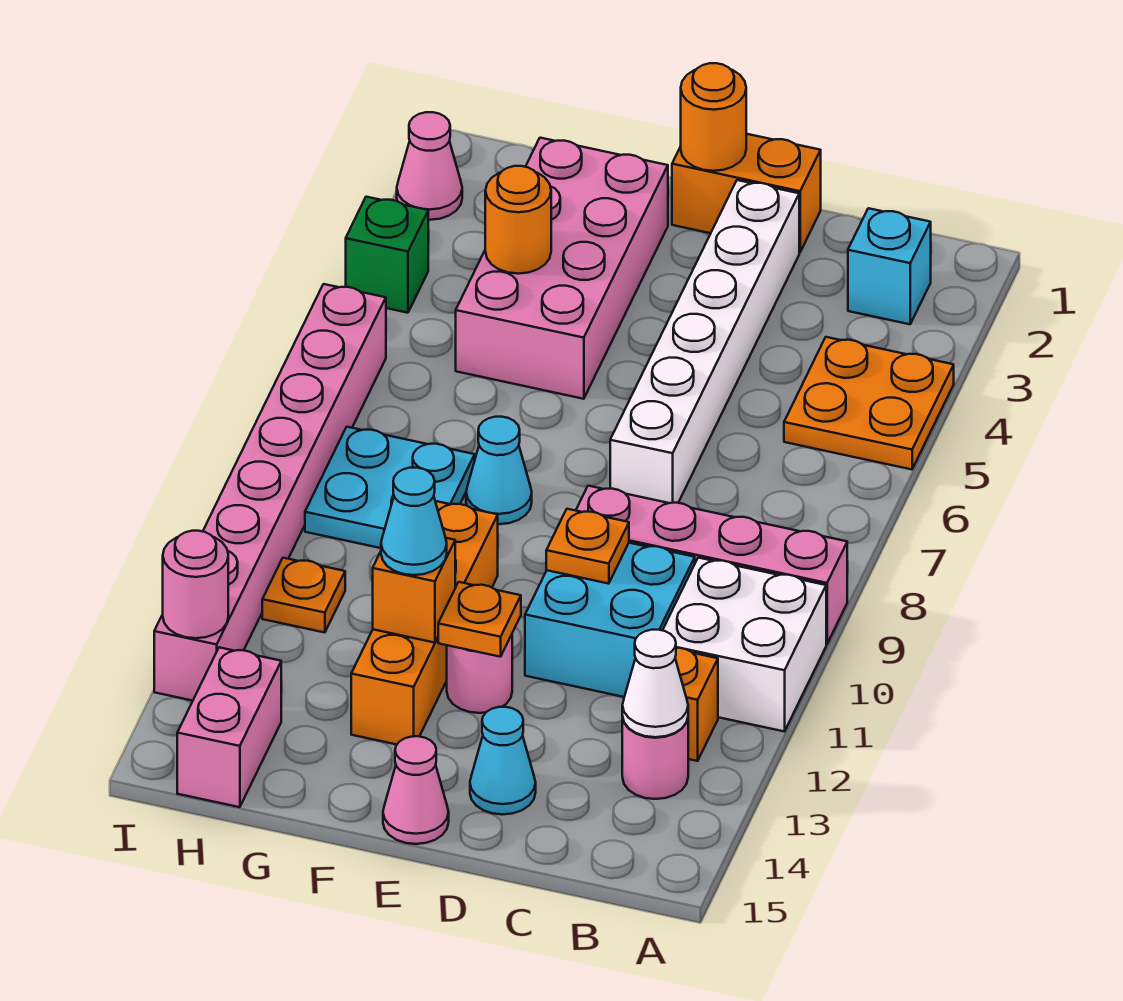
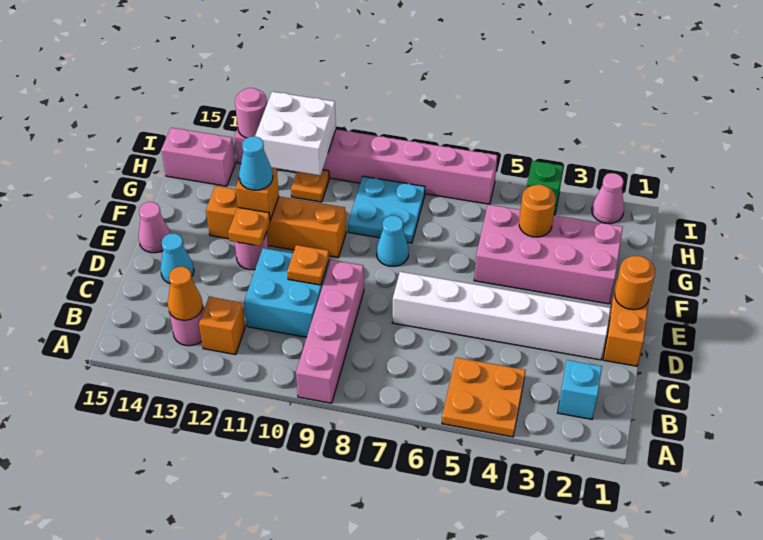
white 2x2 brick [663,558,826,732] -> white 2x2 brick moved to [255,92,336,175]
white 1x1 cone [622,630,688,737] -> orange 1x1 cone [168,267,203,320]

